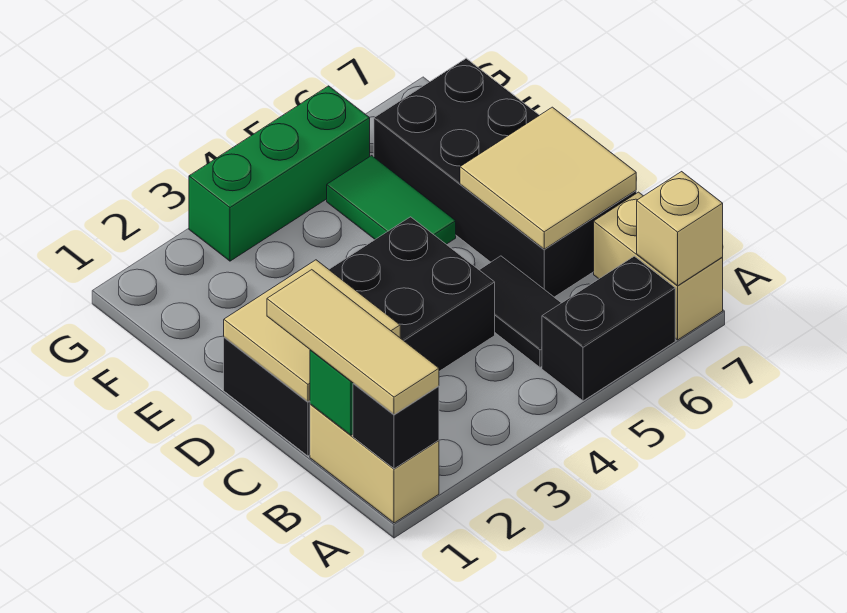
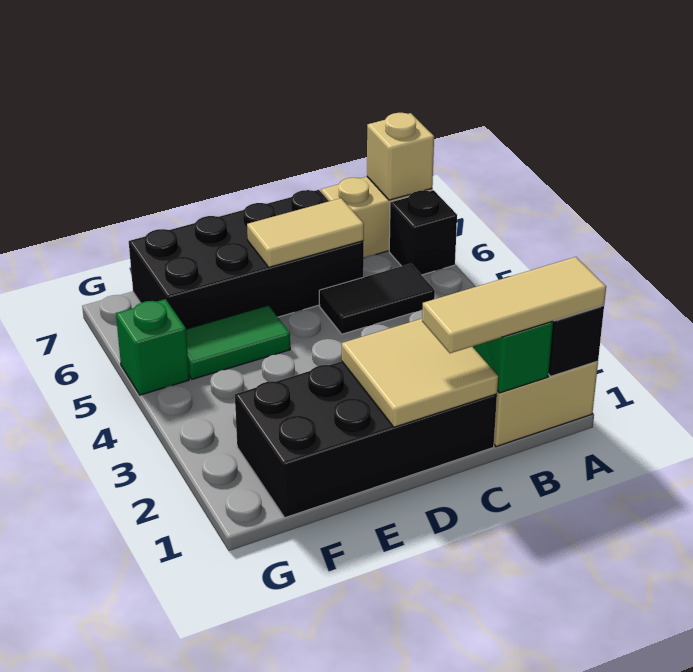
black 1x2 brick [542,256,675,401] -> black 1x1 brick [389,190,457,275]
black 2x4 brick [224,217,495,456] -> black 2x4 brick turned to [235,361,497,518]
tan 2x2 tile [460,107,636,249] -> tan 1x2 tile [247,198,364,267]
green 1x3 brick [189,86,370,261] -> green 1x1 brick [116,299,189,395]

